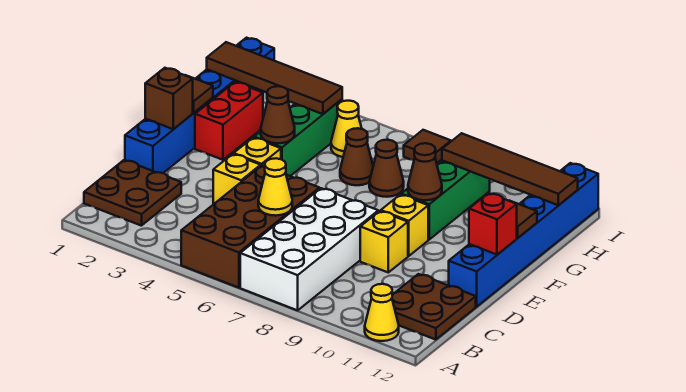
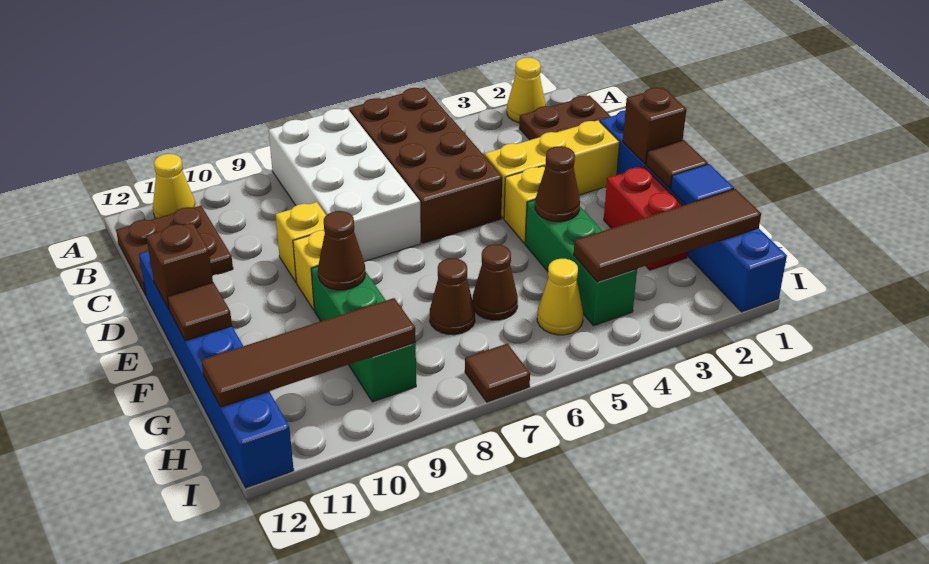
yellow 1x1 cone [258,158,292,216] -> yellow 1x1 cone moved to [507,58,546,123]
yellow 1x1 brick [213,154,261,204] -> yellow 1x3 brick [484,120,620,218]
red 1x1 brick [469,193,517,255] -> brown 1x1 brick [146,222,213,309]
none -> blue 1x1 tile [671,164,734,205]

